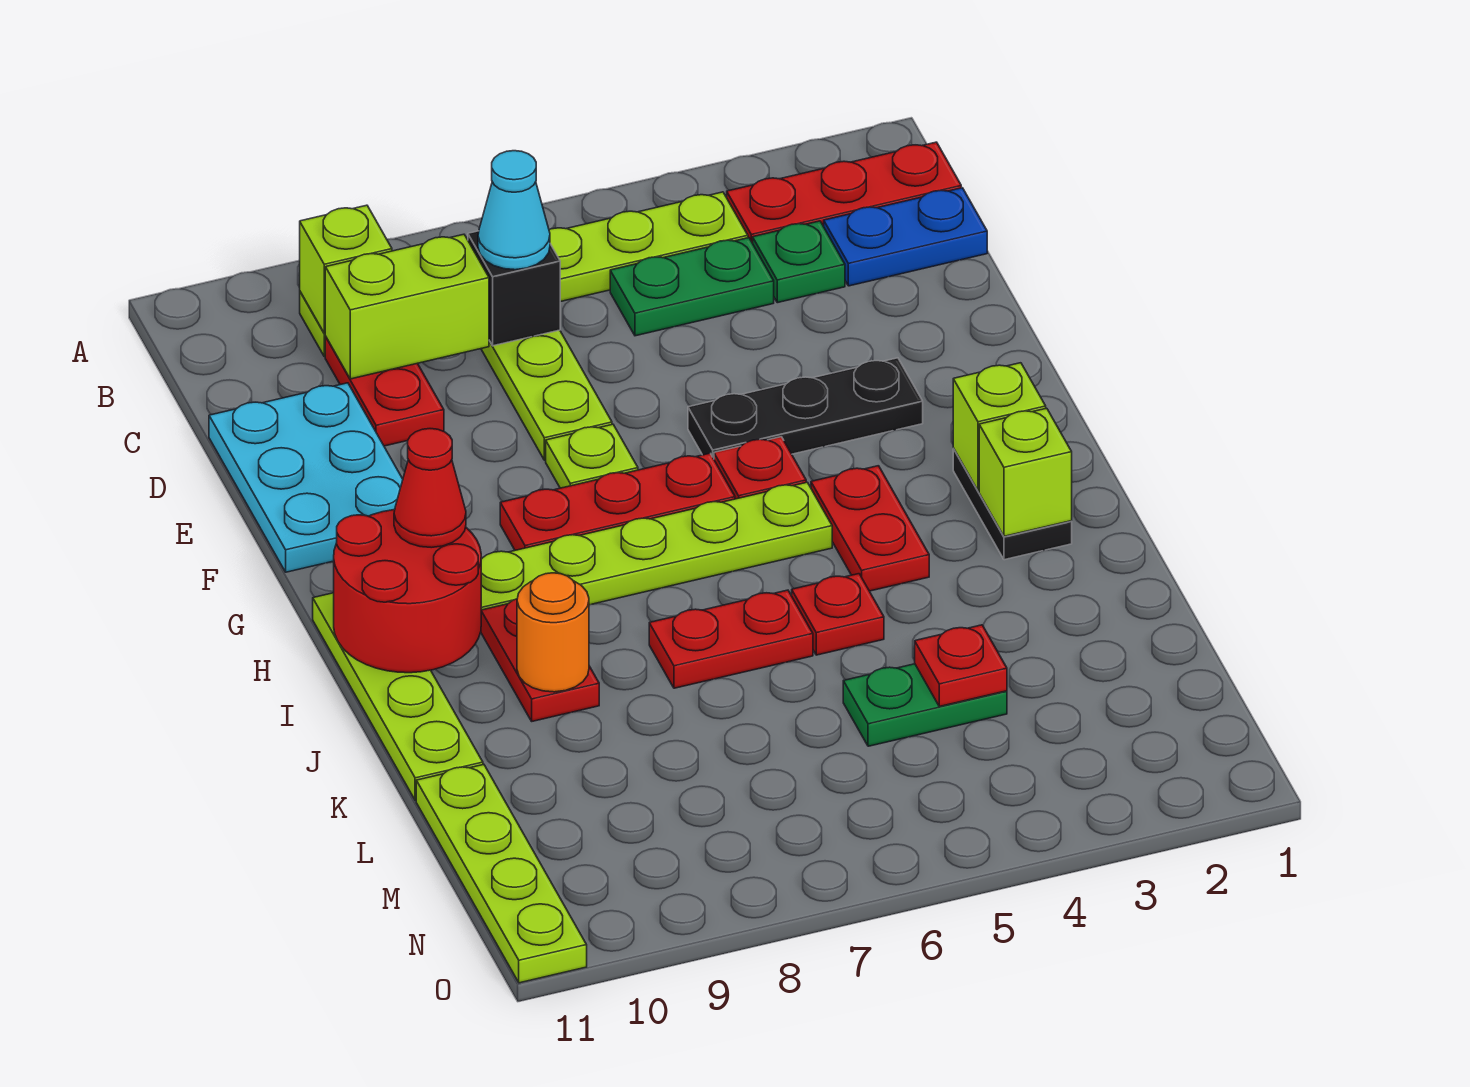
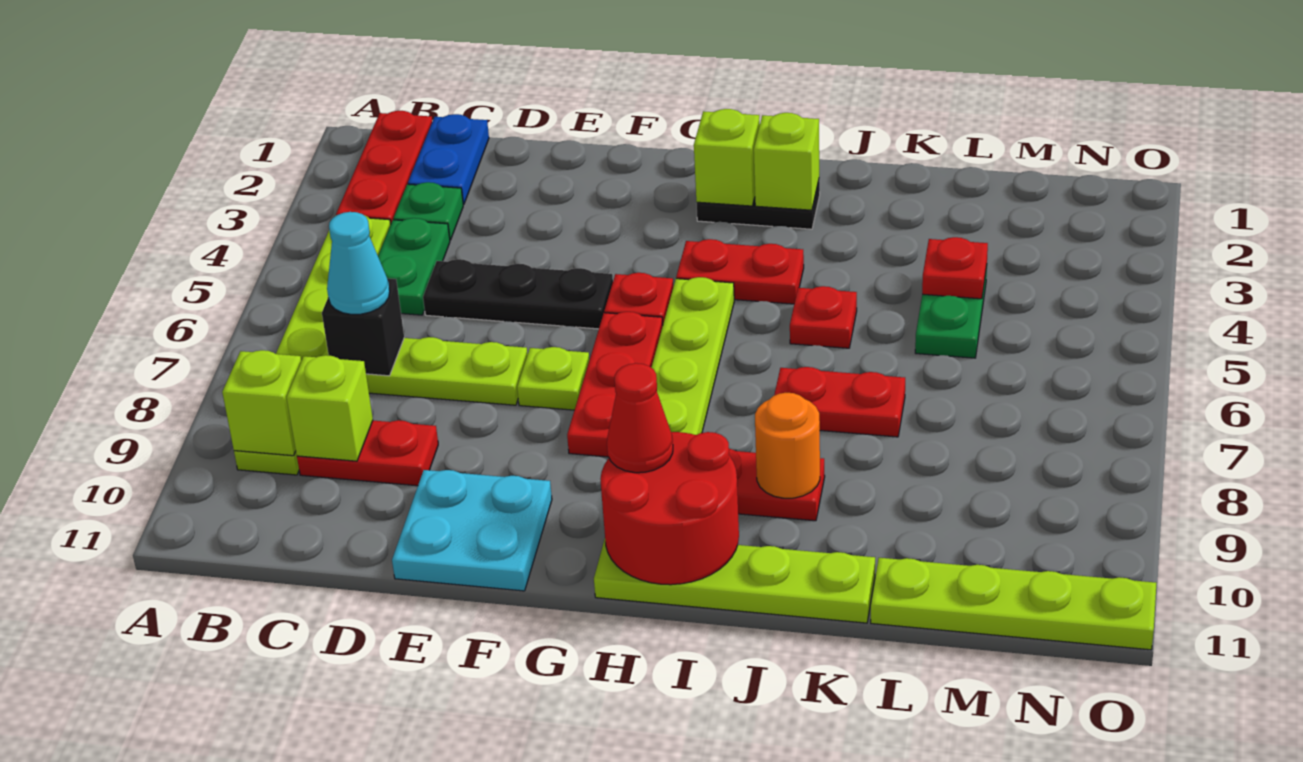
lime 1x2 brick [325,234,489,379] -> lime 1x1 brick [286,355,373,461]
cyan 2x3 plate [209,383,403,572] -> cyan 2x2 plate [392,470,552,591]
black 1x3 plate [688,358,923,459] -> black 1x3 plate turned to [423,259,613,329]
red 1x2 plate [649,590,813,688] -> red 1x2 plate turned to [774,367,905,437]

